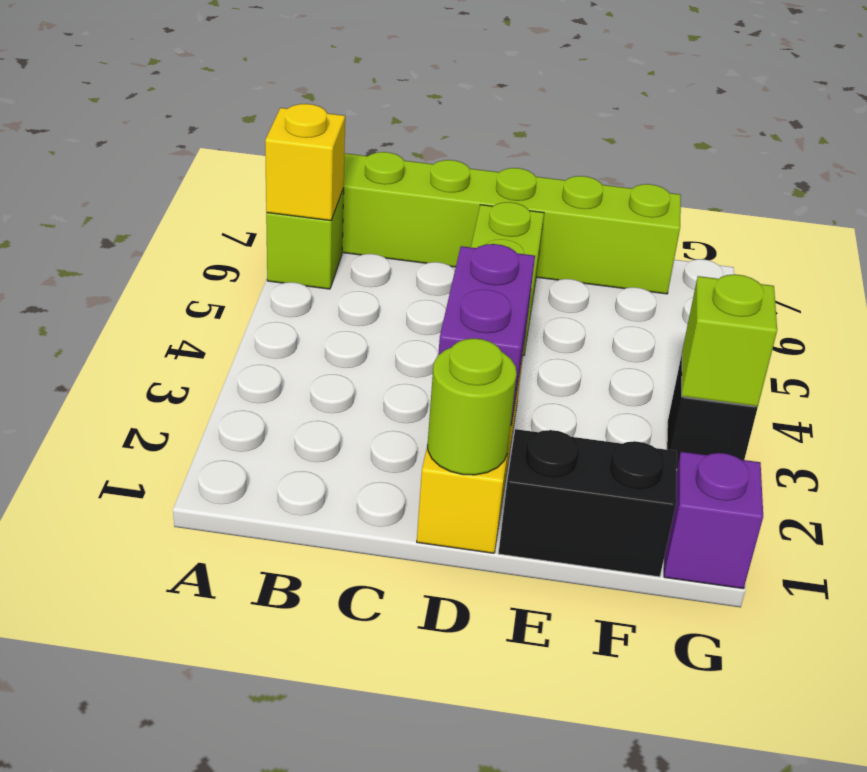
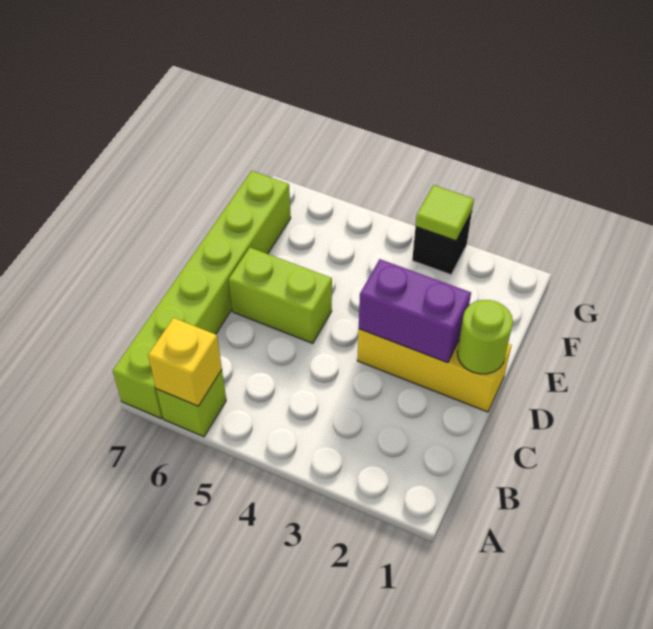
black 1x2 brick [498,429,677,577] -> none
purple 1x1 brick [664,452,763,589] -> none
lime 1x1 brick [682,274,777,407] -> lime 1x1 tile [416,185,474,241]

